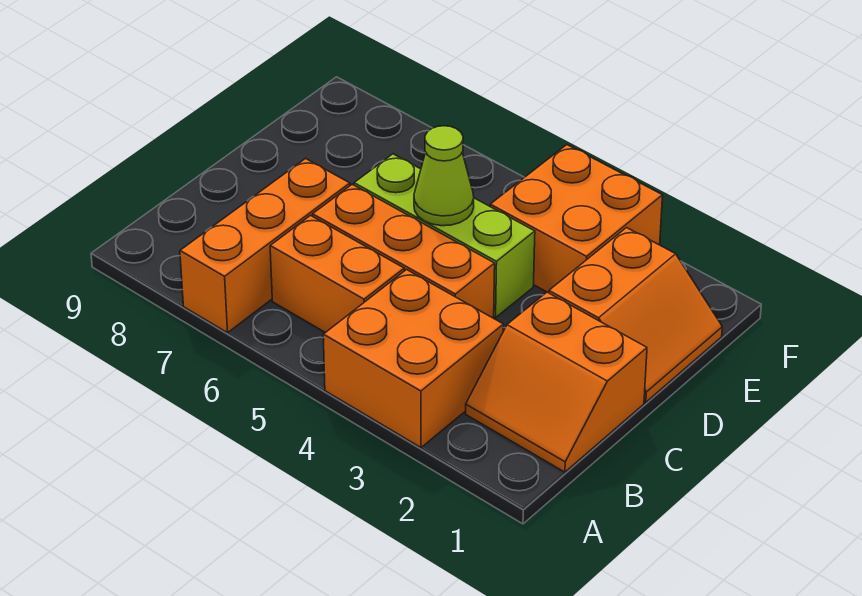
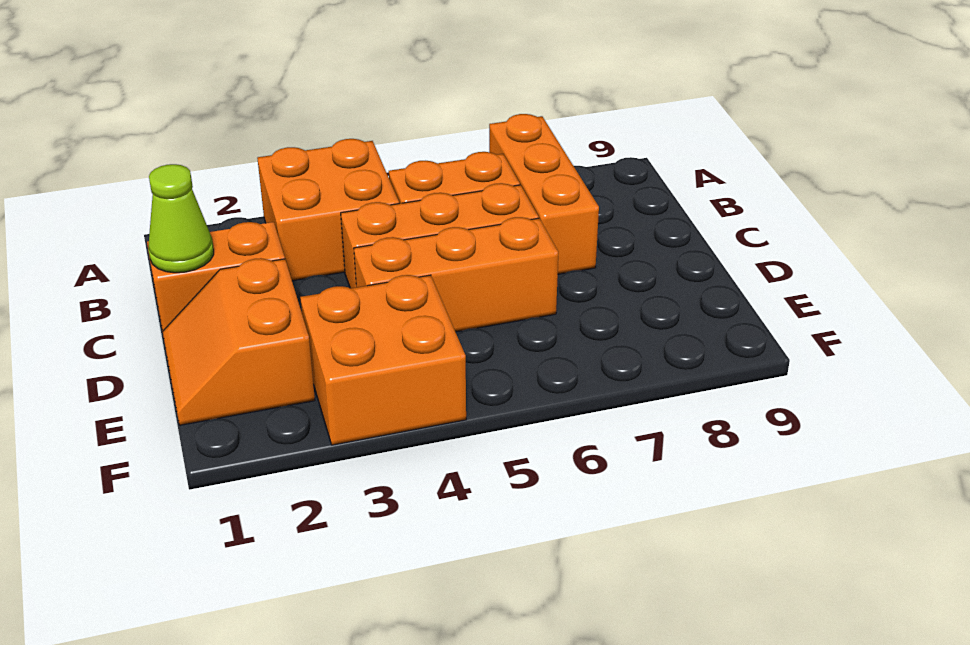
lime 1x3 brick [354,154,535,318] -> orange 1x3 brick [354,217,558,332]
lime 1x1 cone [414,126,474,226] -> lime 1x1 cone moved to [148,164,214,273]

